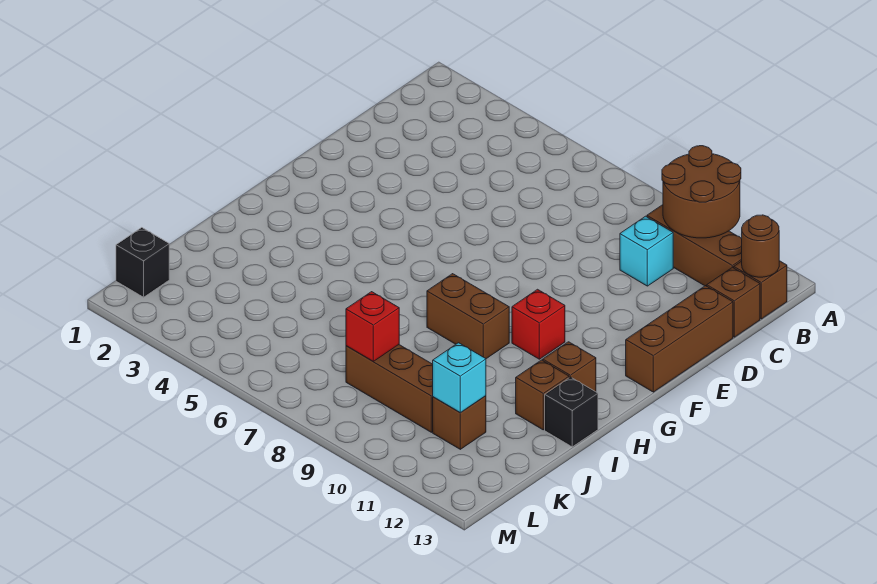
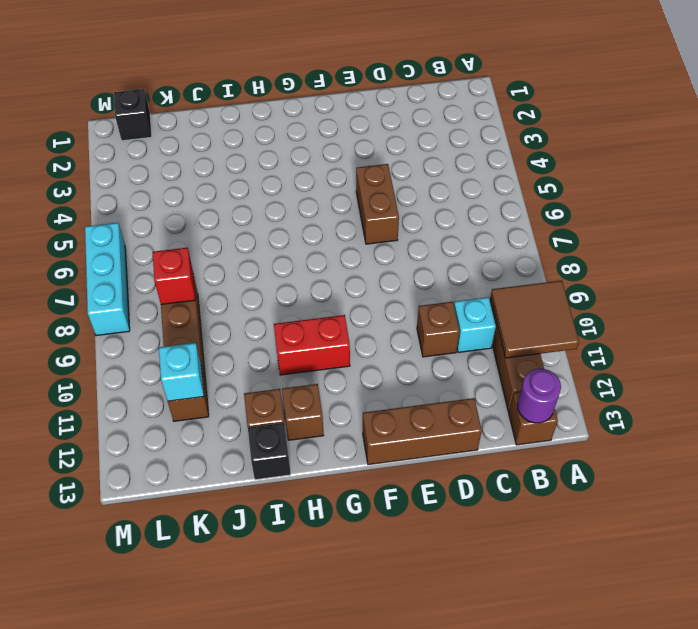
brown 2x2 round brick [662,146,741,238] -> brown 2x2 tile [491,281,579,358]
brown 1x1 round brick [741,215,779,277] -> purple 1x1 round brick [518,369,561,423]
brown 1x1 brick [707,267,760,337] -> brown 1x1 brick moved to [417,302,460,357]
red 1x1 brick [512,289,565,359] -> red 1x2 brick [274,315,350,375]
brown 1x2 brick [427,274,509,359] -> brown 1x2 brick moved to [356,164,399,244]
none -> cyan 1x3 brick [85,223,130,336]

